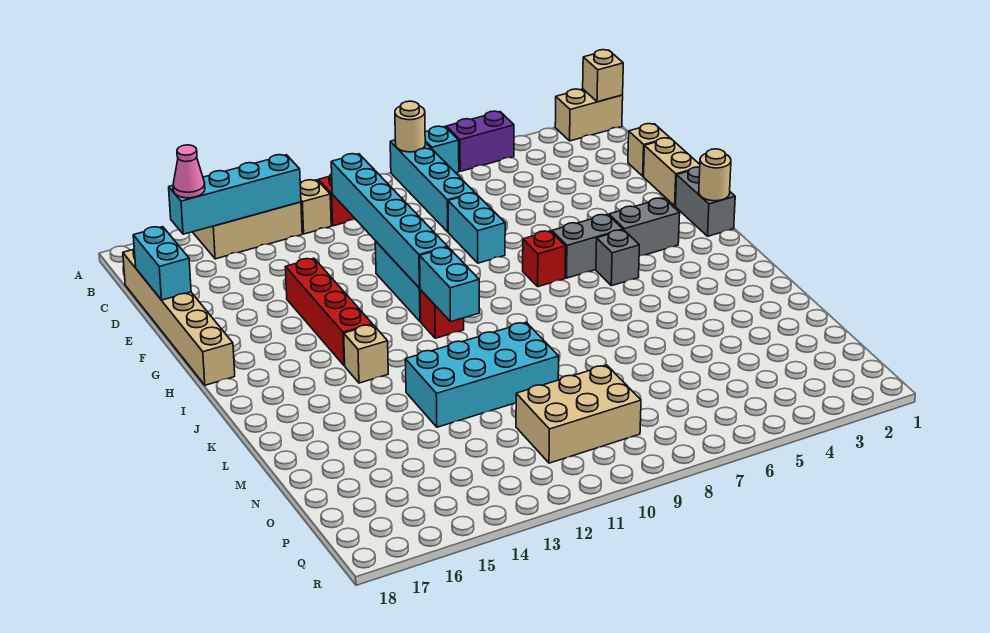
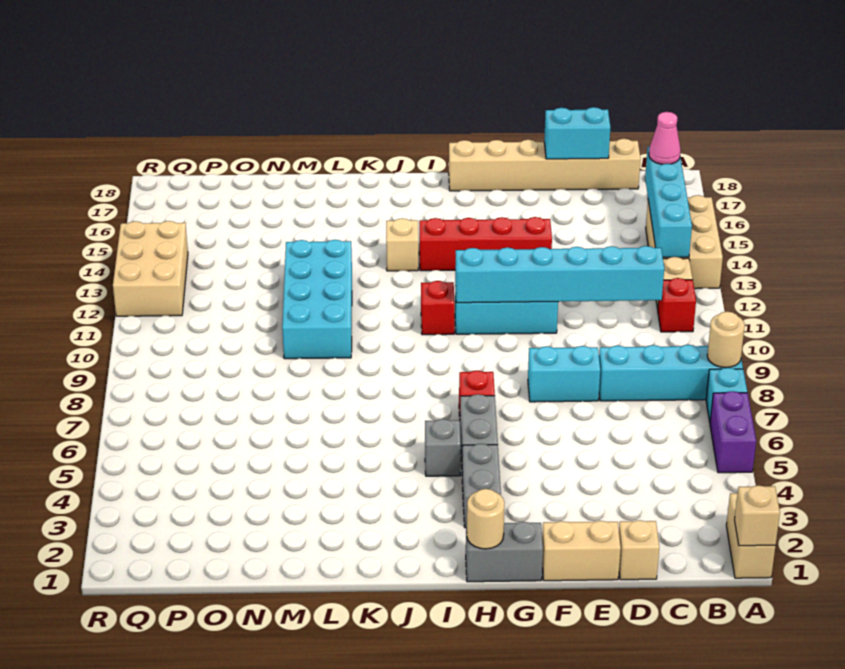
cyan 1x2 brick [420,247,479,322] -> none
tan 2x3 brick [516,365,641,463] -> tan 2x3 brick moved to [113,221,188,316]

